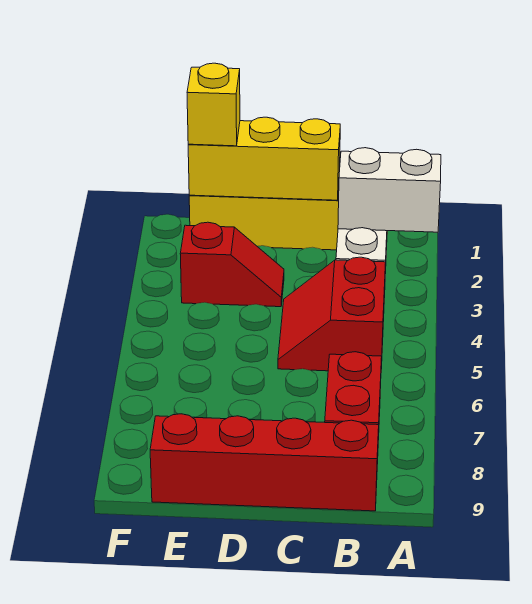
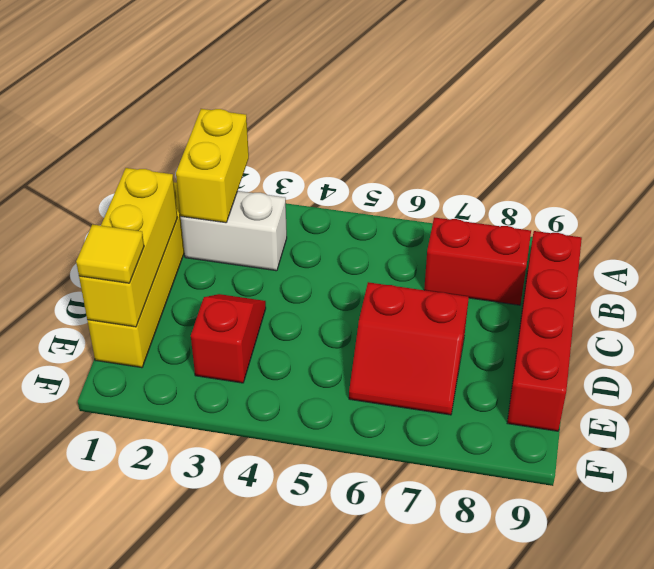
white 1x2 brick [338,148,441,232] -> yellow 1x2 brick [176,109,249,223]
red 2x2 slope [278,257,386,371] -> red 2x2 slope moved to [349,282,469,415]
yellow 1x1 brick [187,63,240,146] -> yellow 1x1 tile [76,224,144,283]

